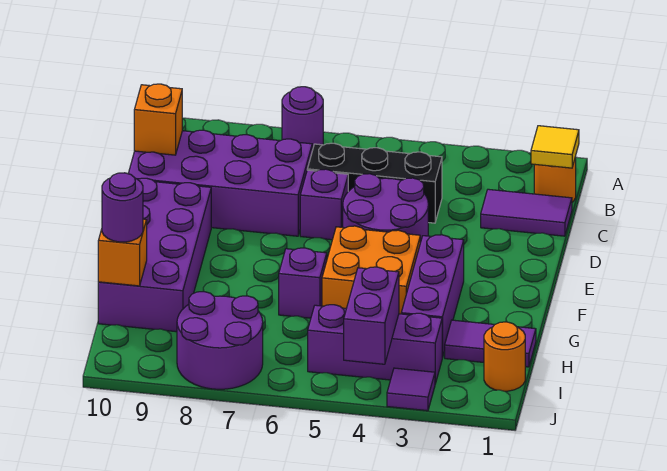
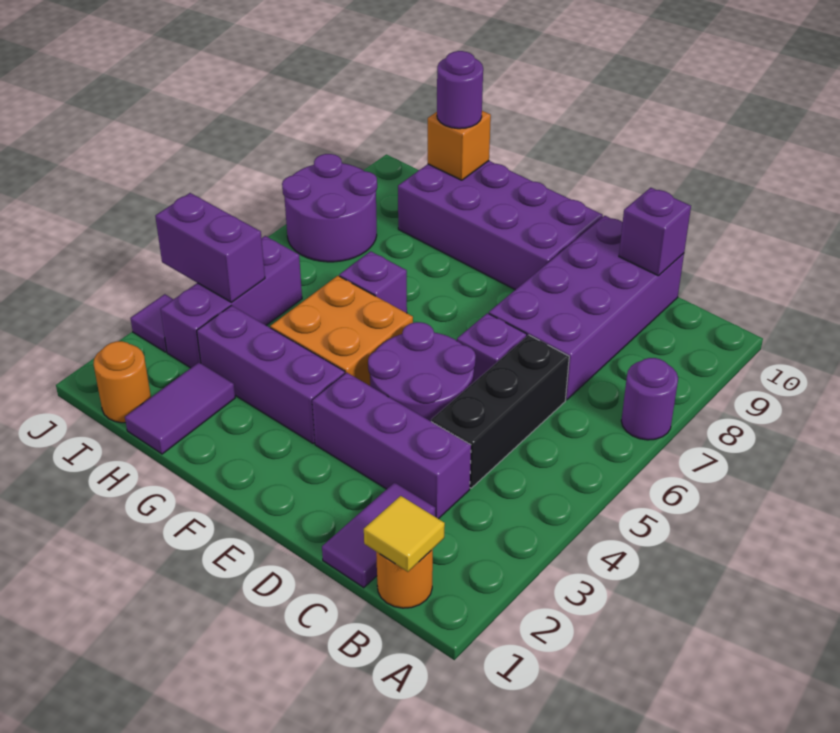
none -> purple 1x3 brick [312,372,471,519]
orange 1x1 brick [134,84,182,155] -> purple 1x1 brick [619,188,691,276]

